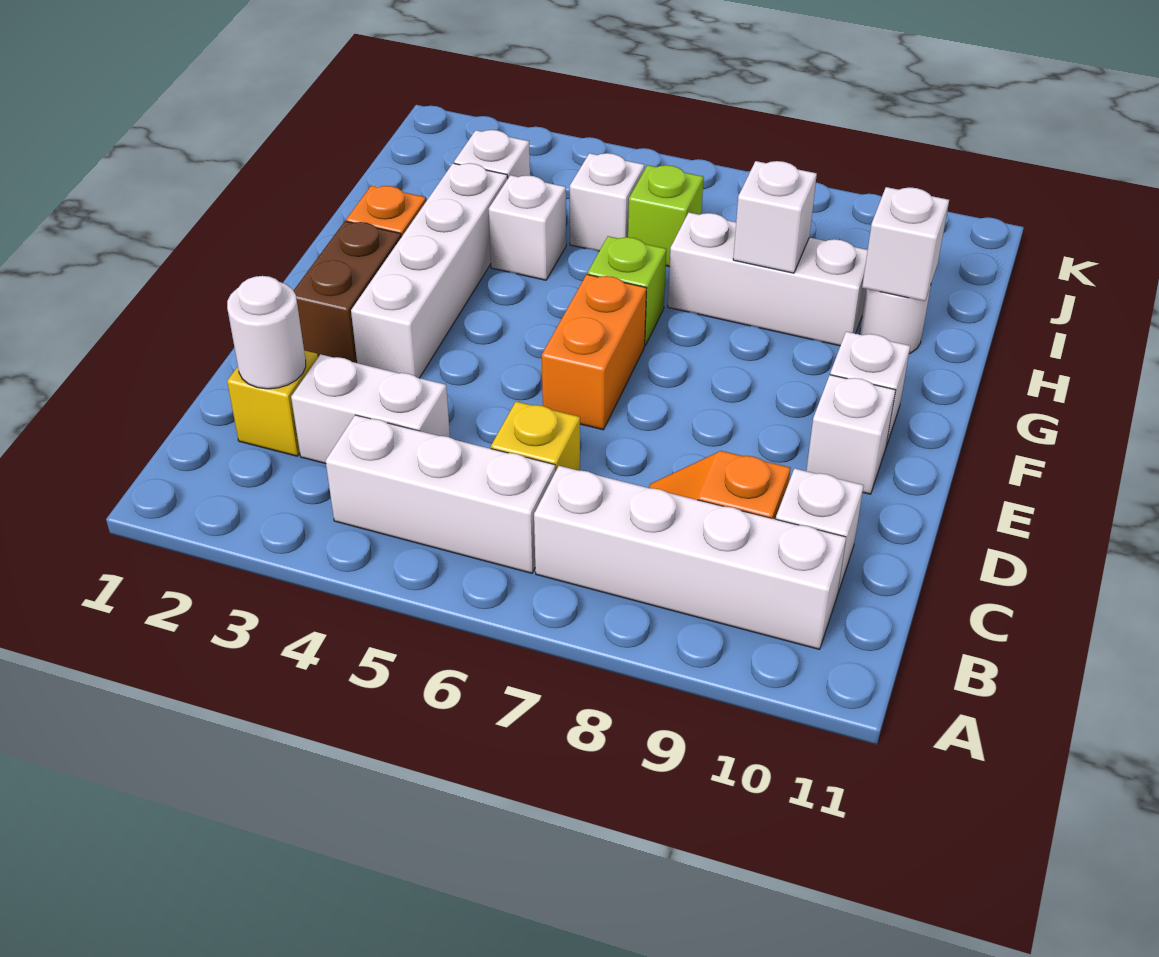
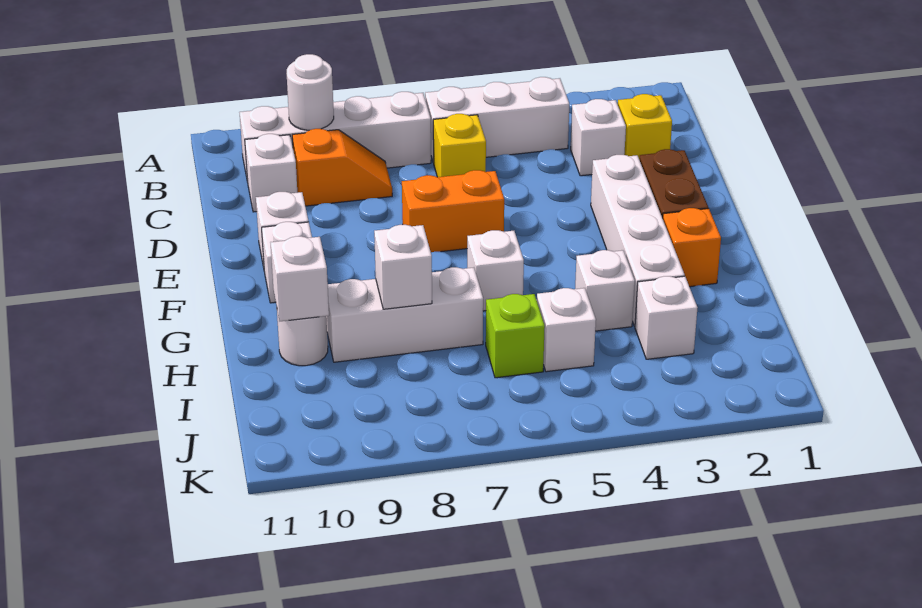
white 1x1 round brick [227,276,306,389] -> white 1x1 round brick moved to [287,54,334,130]
white 1x2 brick [291,354,450,464] -> white 1x1 brick [571,99,626,176]
orange 1x2 brick [542,274,647,430] -> orange 1x2 brick turned to [402,170,504,252]
lime 1x1 brick [588,236,666,345] -> white 1x1 brick [467,230,524,311]

